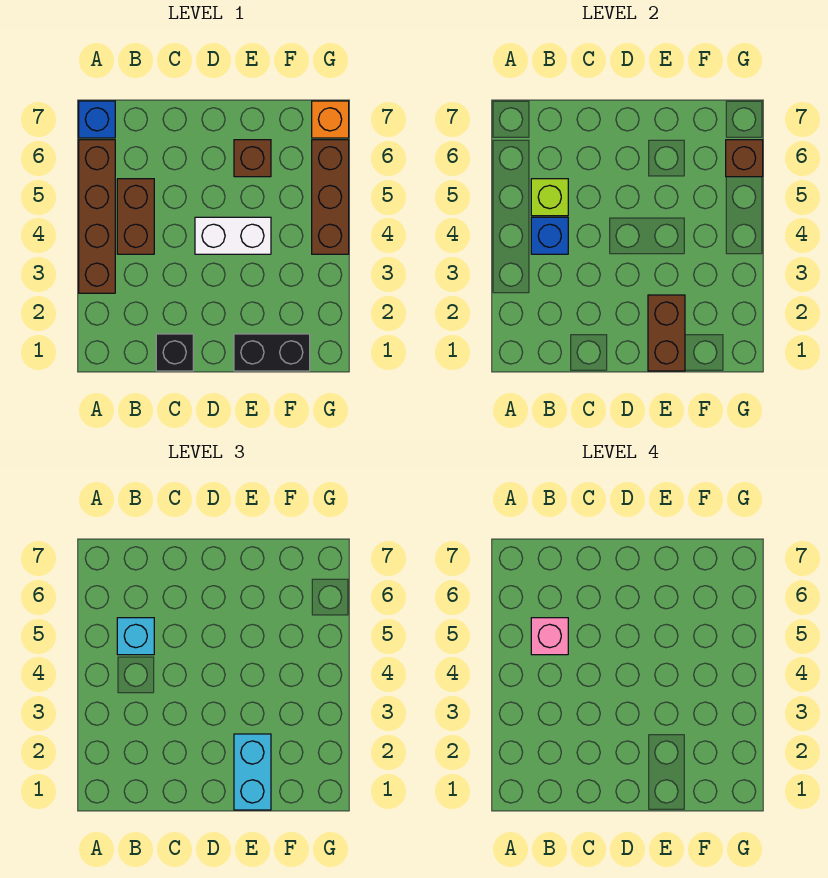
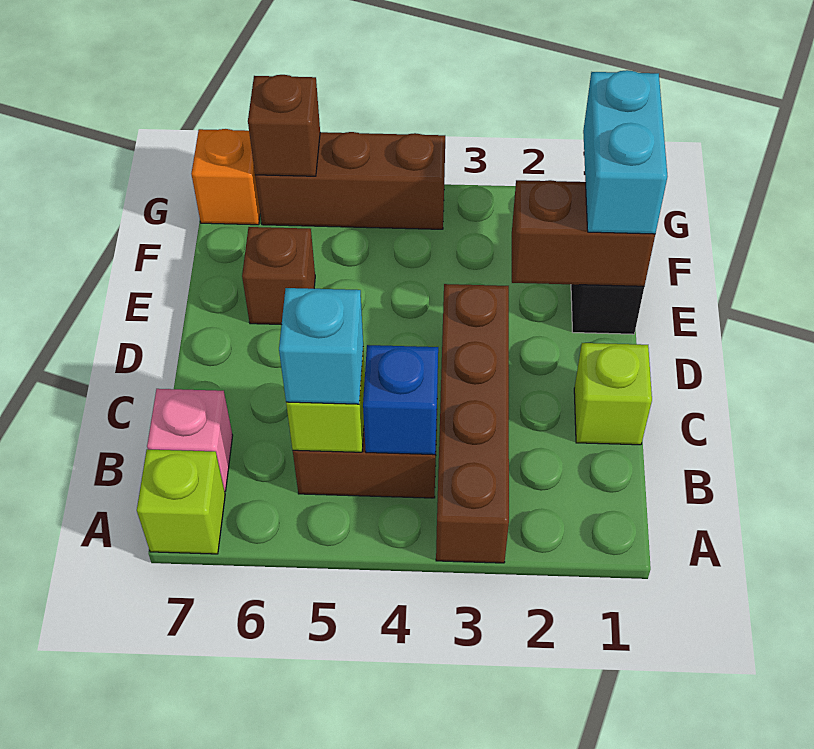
brown 1x4 brick [79,140,115,293] -> brown 1x4 brick turned to [436,284,509,563]
blue 1x1 brick [79,101,115,138] -> lime 1x1 brick [137,449,225,554]
pink 1x1 brick [531,618,568,655] -> pink 1x1 brick moved to [147,389,233,491]
black 1x1 brick [156,334,193,371] -> lime 1x1 brick [574,343,652,445]
white 1x2 brick [195,217,271,254] -> none
cyan 1x2 brick [234,734,271,810] -> cyan 1x2 brick turned to [583,70,667,234]

